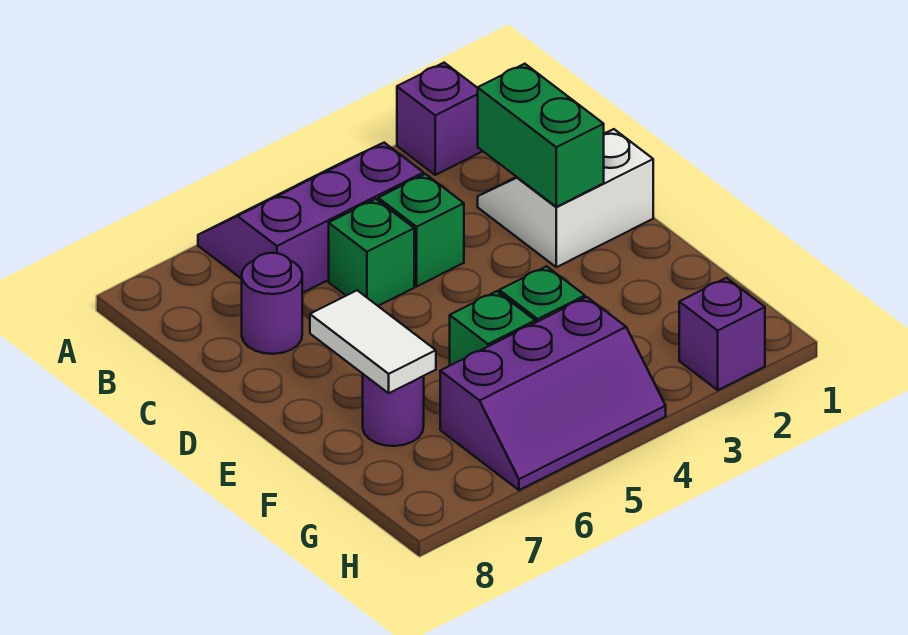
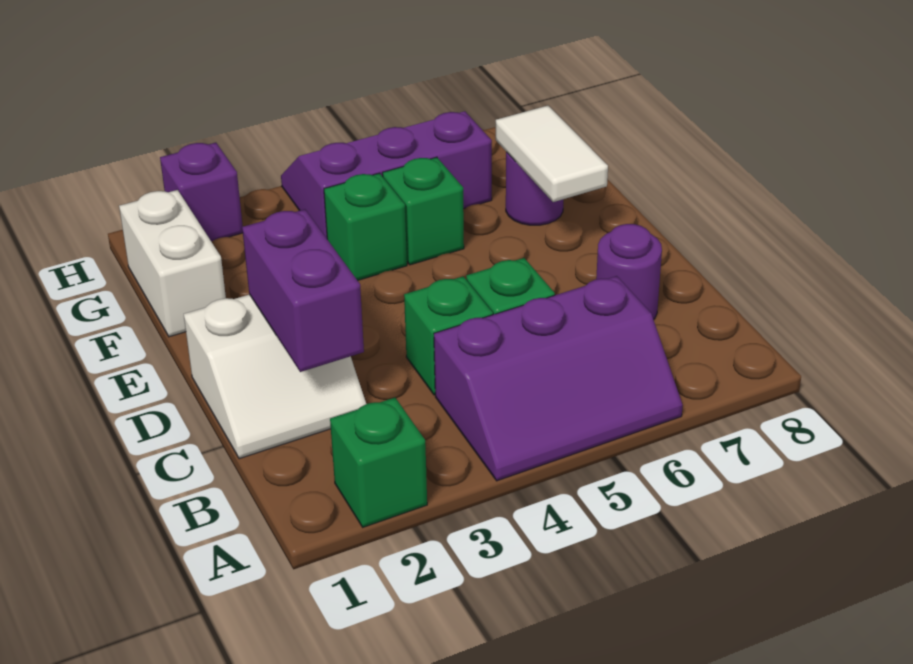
purple 1x1 brick [397,63,482,175] -> green 1x1 brick [330,398,427,527]
green 1x2 brick [478,64,604,207] -> purple 1x2 brick [242,209,364,372]
none -> white 1x2 brick [119,190,226,337]

